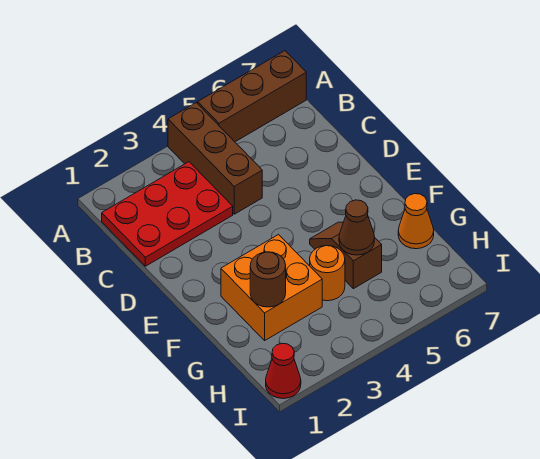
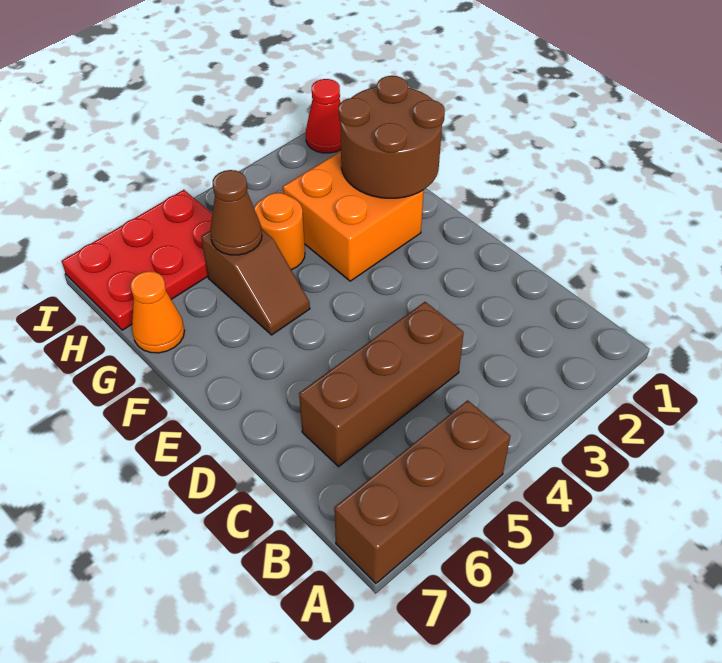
brown 1x3 brick [168,103,262,214] -> brown 1x3 brick turned to [299,302,464,467]
red 2x3 plate [102,162,233,266] -> red 2x3 plate moved to [62,190,212,330]
brown 1x1 round brick [250,252,286,307] -> brown 2x2 round brick [339,76,445,198]

